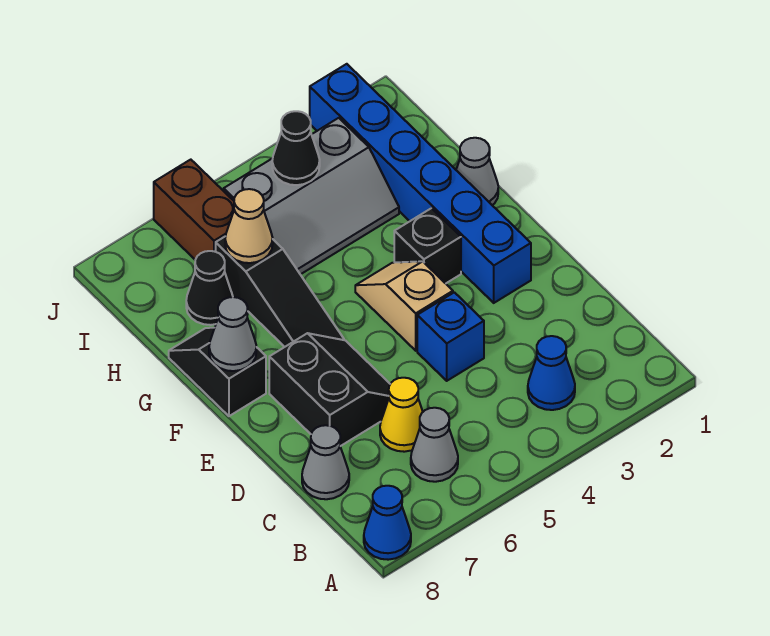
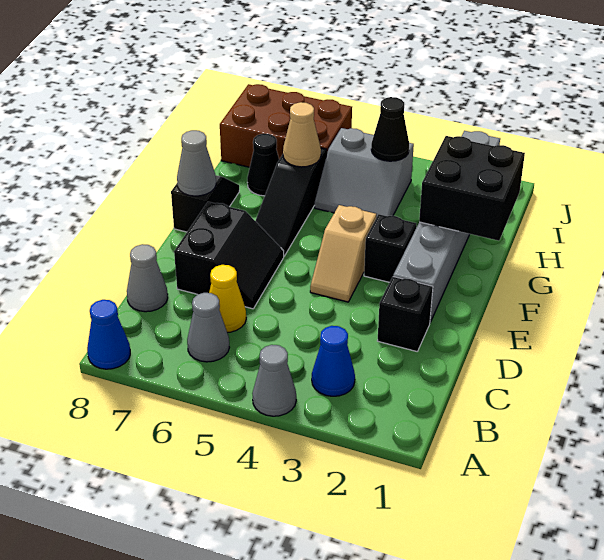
none -> black 1x1 brick [378,277,433,351]
blue 1x1 brick [417,292,484,381] -> none
blue 1x6 brick [310,64,531,303] -> grey 1x6 brick [393,131,500,322]
tan 1x2 slope [355,261,453,351] -> tan 1x2 slope turned to [310,205,376,302]
grey 1x1 cone [456,138,498,205] -> grey 1x1 cone moved to [252,345,296,416]
none -> black 2x2 brick [419,136,525,241]
grey 2x3 slope [224,118,399,274] -> grey 2x2 slope [315,128,414,217]
brown 1x2 brick [154,160,234,260] -> brown 2x3 brick [220,84,352,167]

